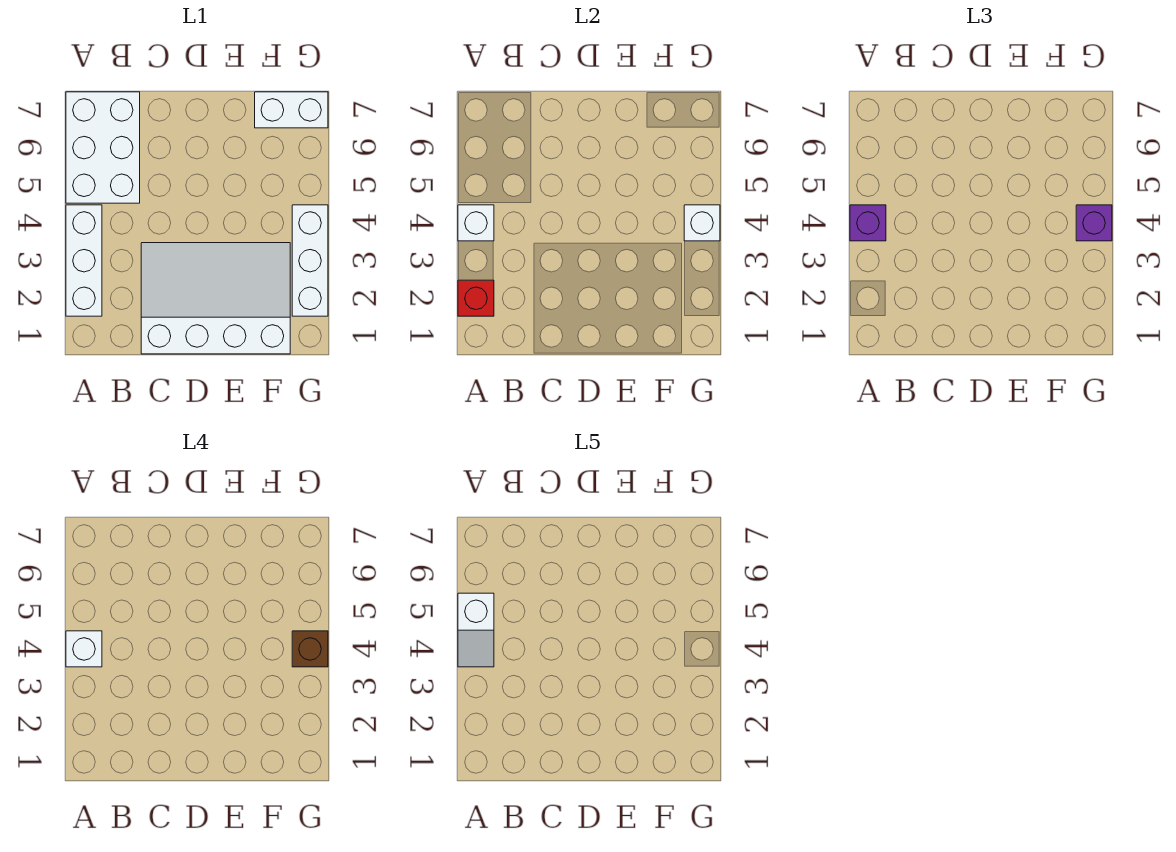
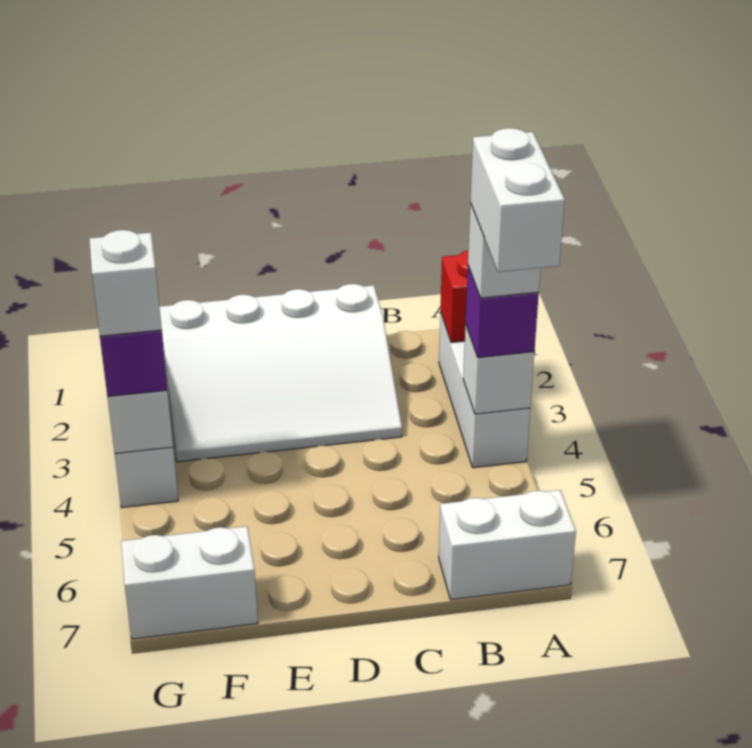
white 1x2 slope [458,593,494,667] -> white 1x2 brick [470,128,565,272]
white 2x3 brick [66,92,140,203] -> white 1x2 brick [439,490,576,600]
brown 1x1 brick [292,631,328,667] -> white 1x1 brick [89,230,162,336]

